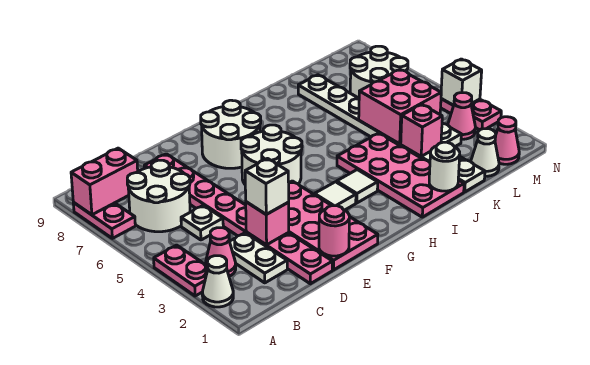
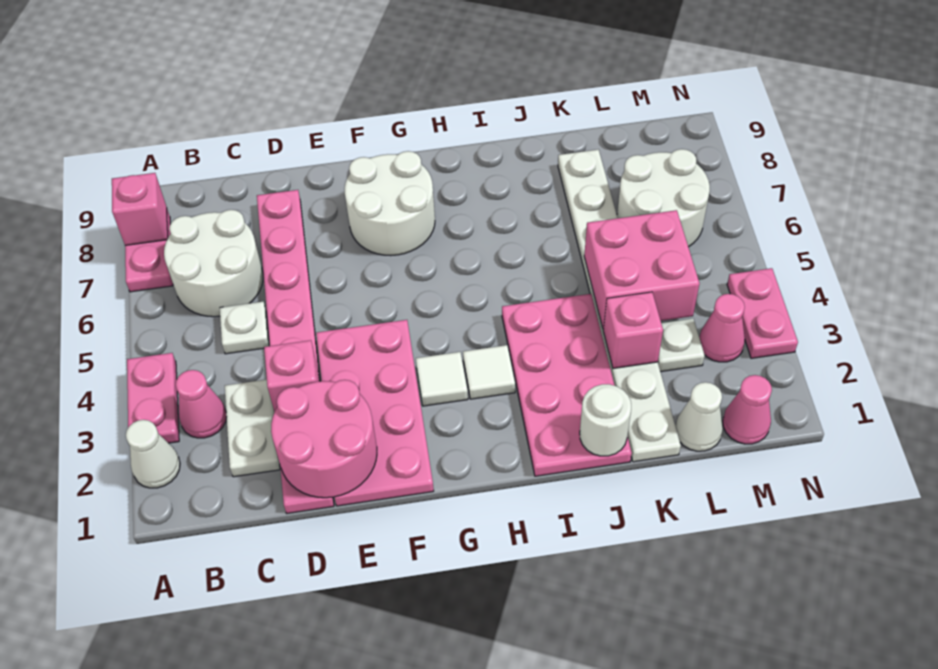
pink 1x2 brick [71,148,138,215] -> pink 1x1 brick [112,173,168,245]
white 1x1 brick [245,159,289,214] -> none
pink 1x1 round brick [319,206,349,256] -> pink 2x2 round brick [271,380,377,498]
white 2x2 round brick [241,125,302,184] -> none
white 1x1 brick [441,59,482,105] -> none

